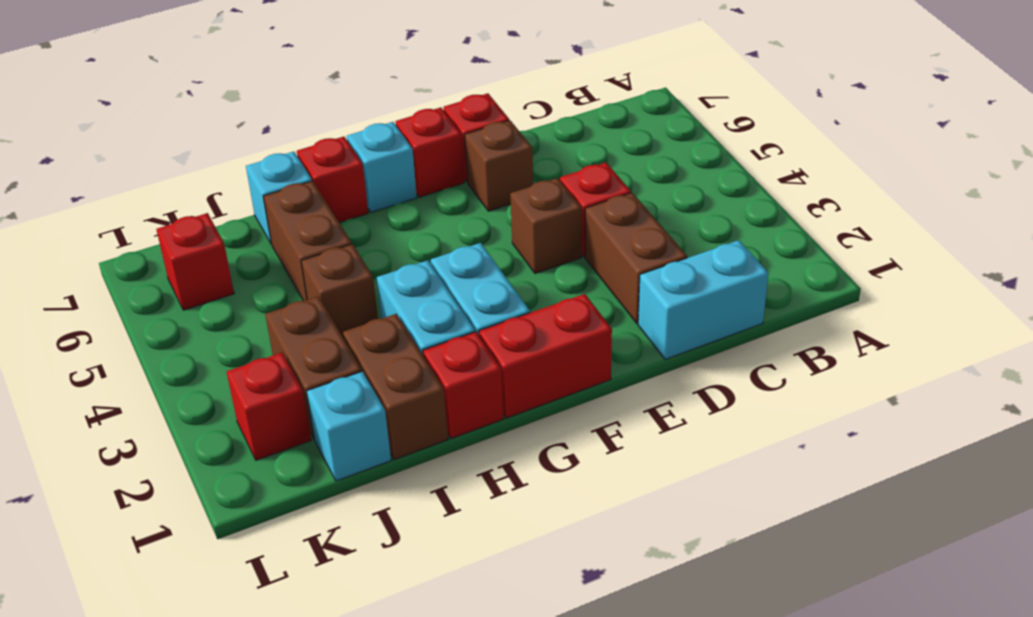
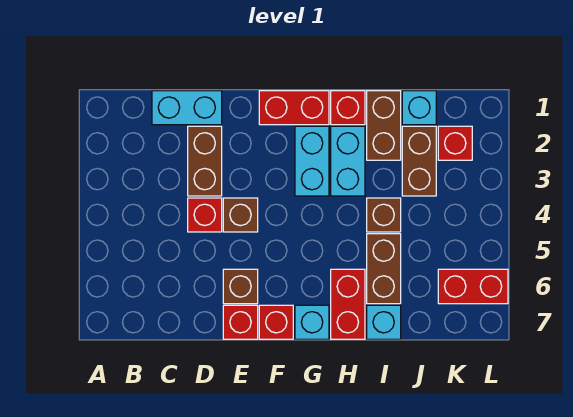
red 1x1 brick [297,137,368,223] -> red 1x2 brick [331,269,365,339]
red 1x1 brick [156,213,234,310] -> red 1x2 brick [438,269,508,304]

